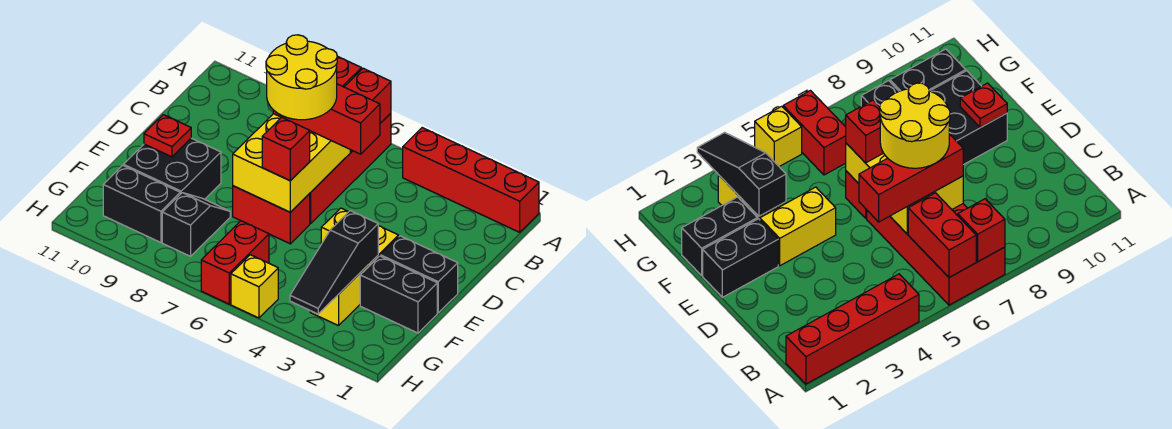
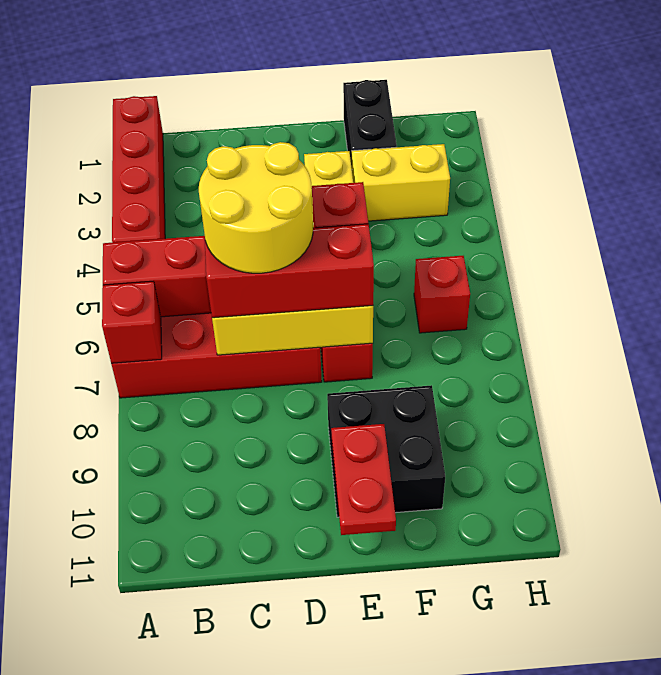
red 1x3 brick [273,84,380,154] -> red 1x3 brick turned to [205,224,374,318]
black 1x2 brick [381,236,458,313] -> none
red 1x1 plate [144,115,191,157] -> red 1x2 plate [331,424,396,535]
black 1x3 slope [290,211,378,314] -> none
black 1x2 slope [162,193,230,256] -> none
red 1x2 brick [201,221,269,304] -> red 1x1 brick [414,256,470,333]
black 1x2 brick [103,165,180,243] -> none
yellow 1x1 brick [231,255,278,318] -> none

